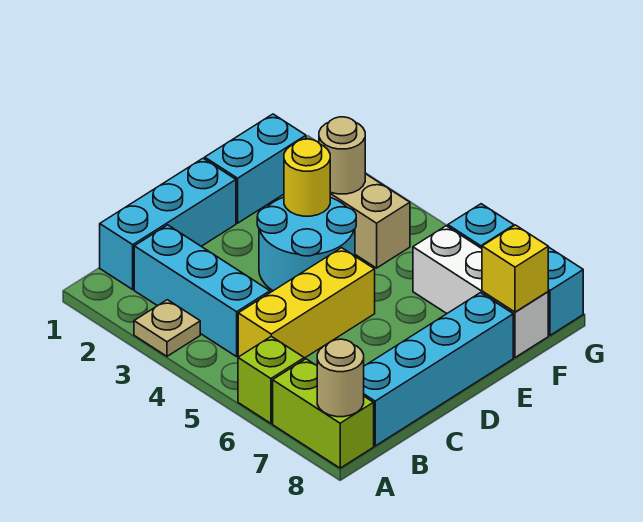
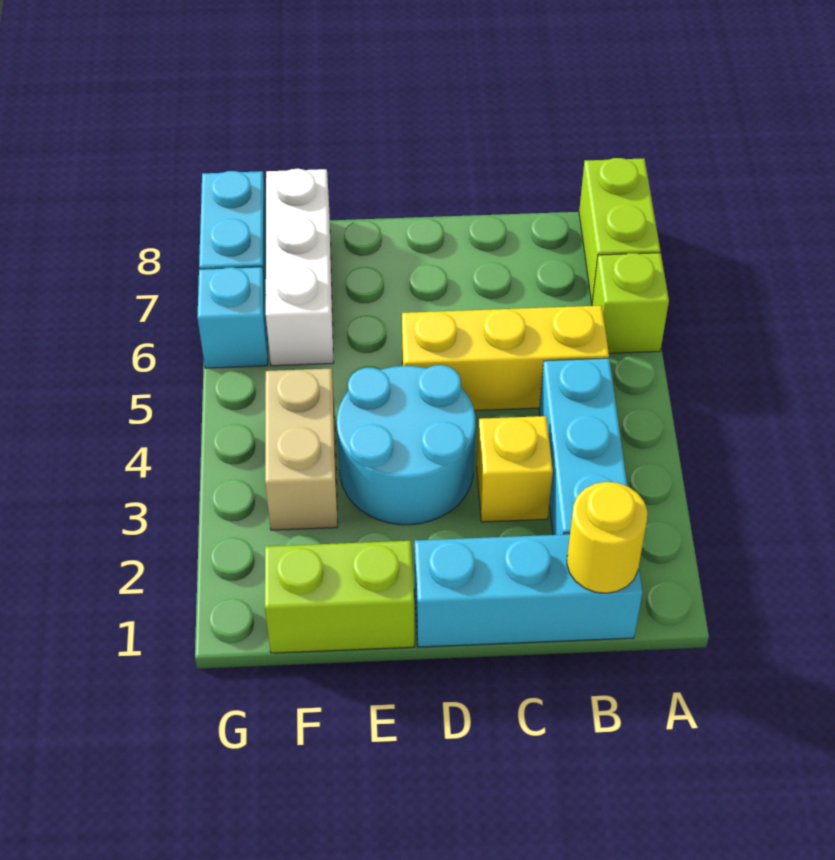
tan 1x1 plate [134,300,200,356] -> none
tan 1x1 round brick [317,339,364,417] -> none
cyan 1x4 brick [364,293,513,446] -> none
cyan 1x2 brick [205,114,306,223] -> lime 1x2 brick [265,541,414,653]
yellow 1x1 round brick [284,139,330,216] -> yellow 1x1 round brick moved to [567,482,647,593]
tan 1x1 round brick [319,117,365,194] -> none
yellow 1x1 brick [482,225,548,312] -> yellow 1x1 brick moved to [477,416,553,522]

